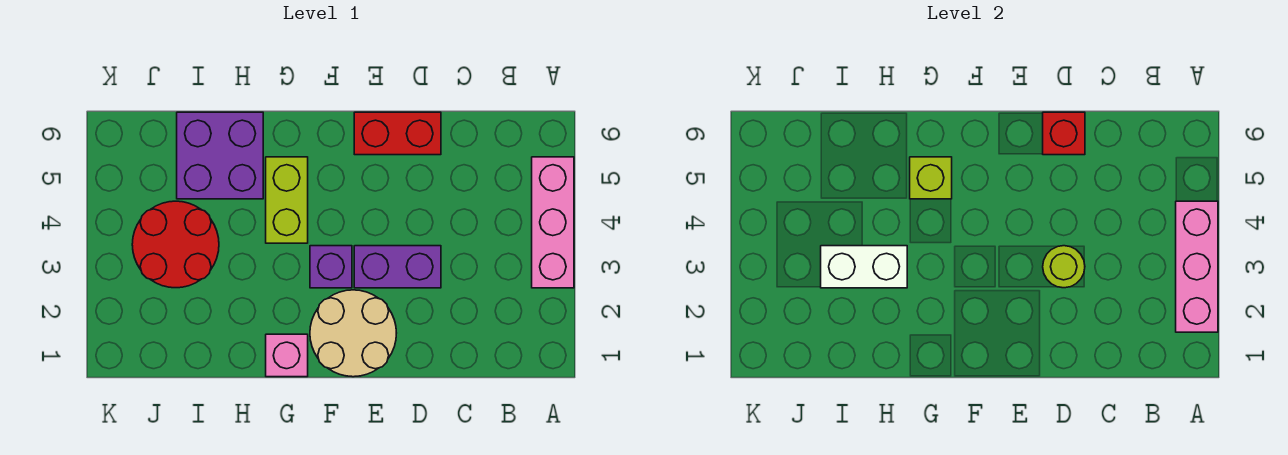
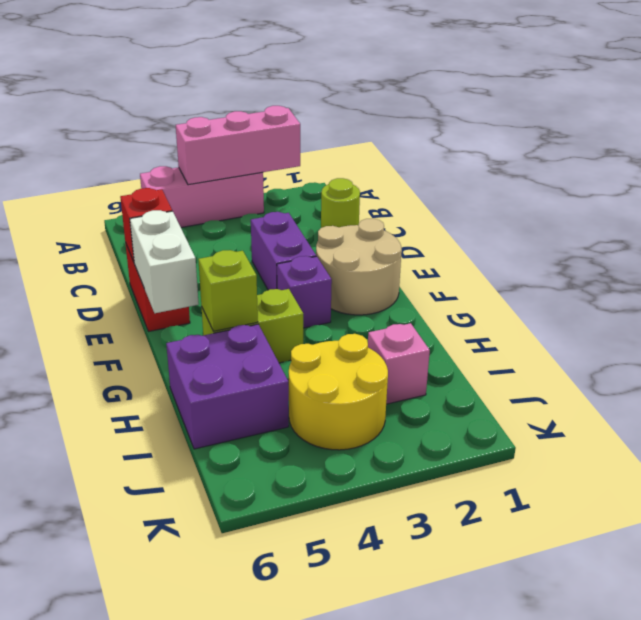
lime 1x1 round brick [1043,246,1085,288] -> lime 1x1 round brick moved to [321,178,360,228]
pink 1x1 brick [266,334,308,377] -> pink 1x1 brick moved to [368,323,430,404]
white 1x2 brick [821,246,907,288] -> white 1x2 brick moved to [130,210,199,313]
red 2x2 round brick [132,201,219,288] -> yellow 2x2 round brick [289,334,388,450]

